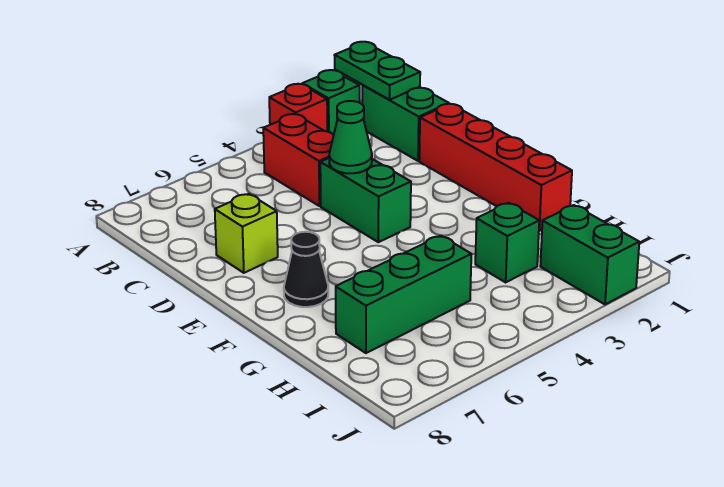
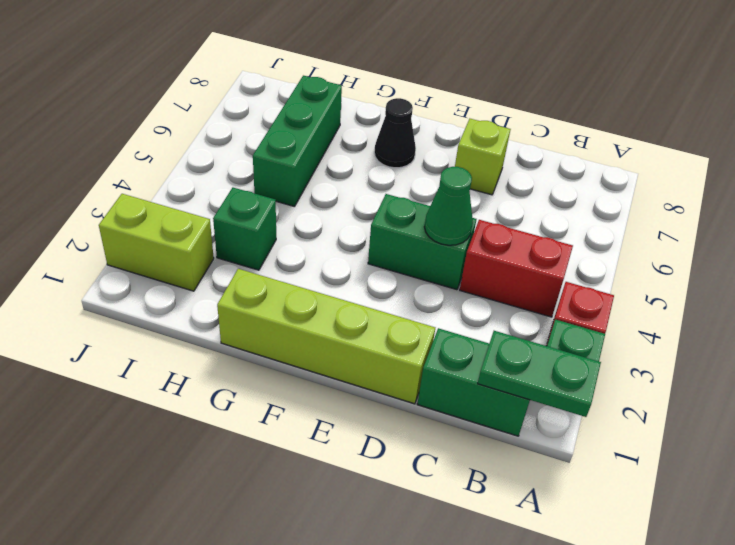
red 1x4 brick [419,104,572,231] -> lime 1x4 brick [217,269,435,404]
green 1x2 brick [540,205,639,304] -> lime 1x2 brick [99,194,214,291]

